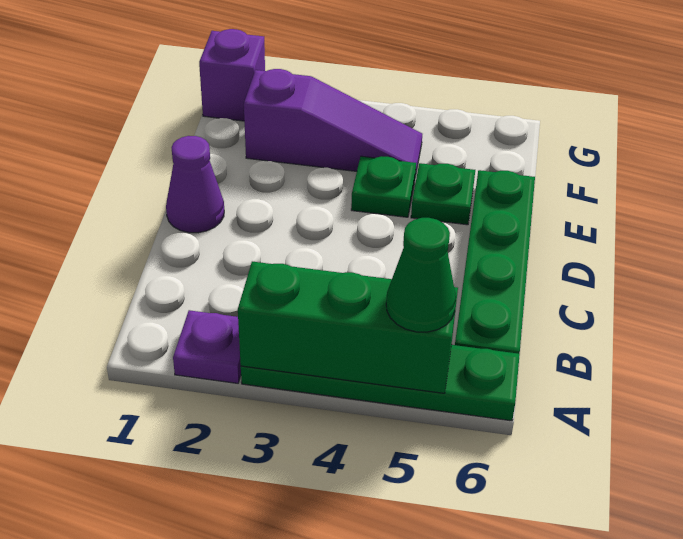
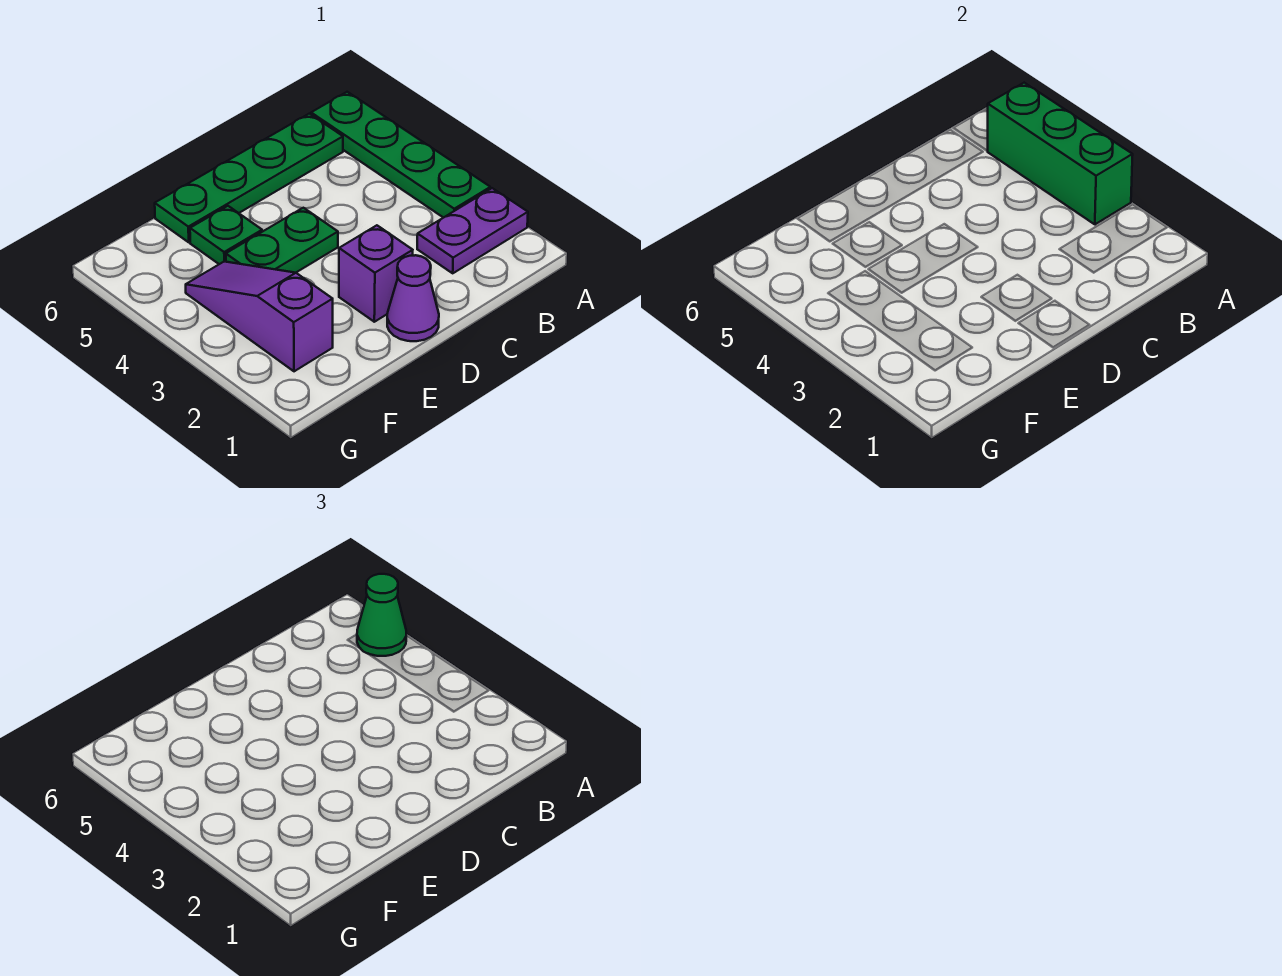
purple 1x1 plate [173,310,241,383] -> purple 1x2 plate [417,188,528,273]
green 1x1 plate [351,156,416,217] -> green 1x2 plate [226,208,338,273]
purple 1x1 brick [199,29,265,121] -> purple 1x1 brick moved to [339,225,413,322]

